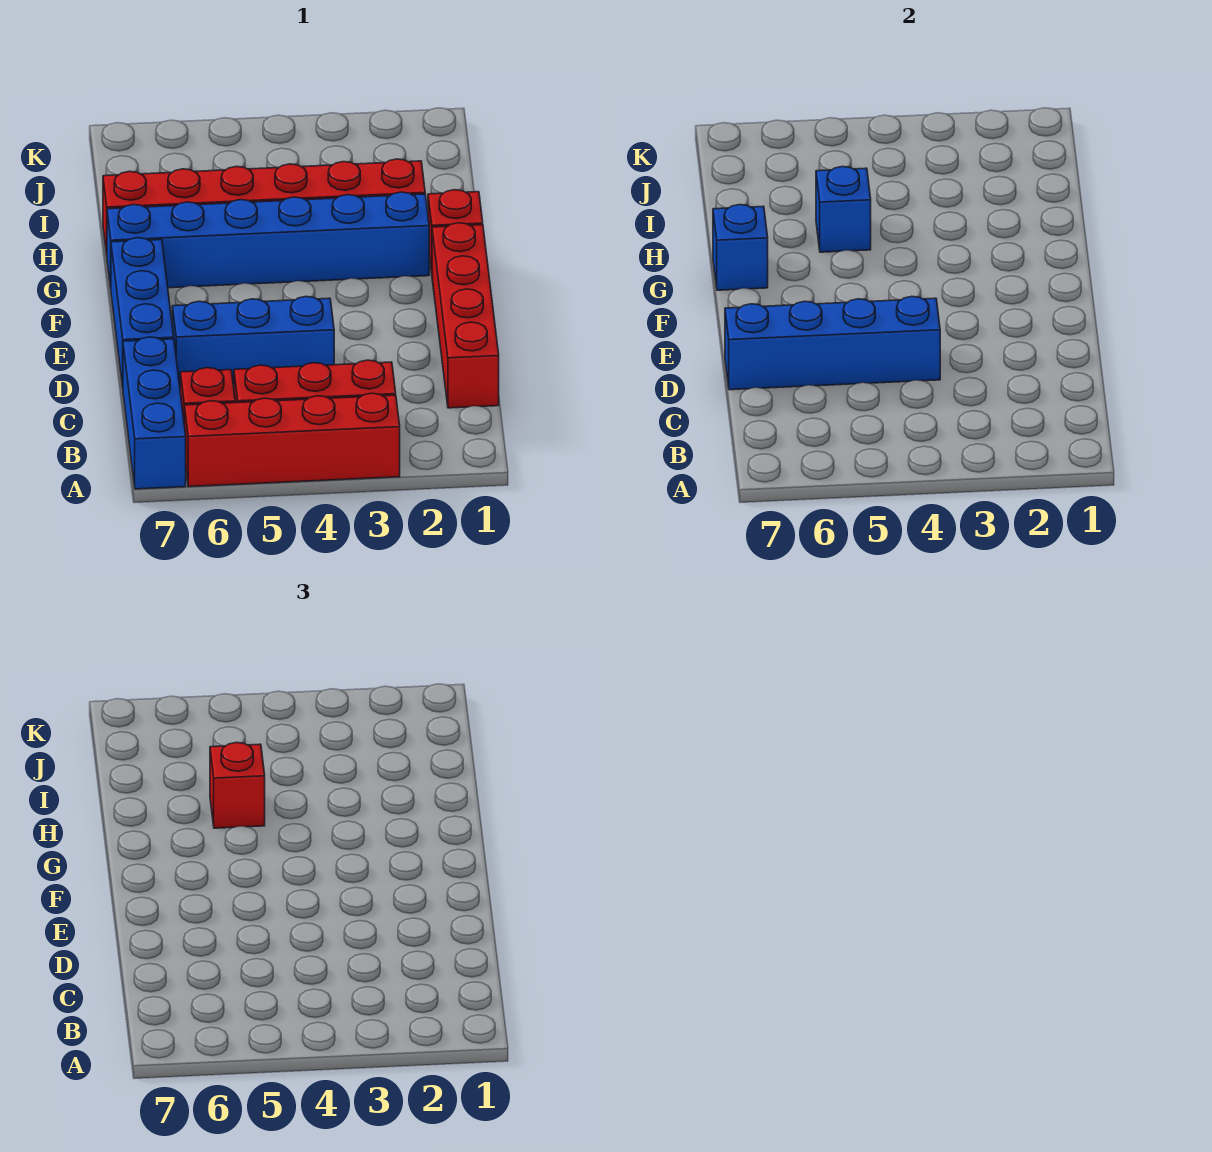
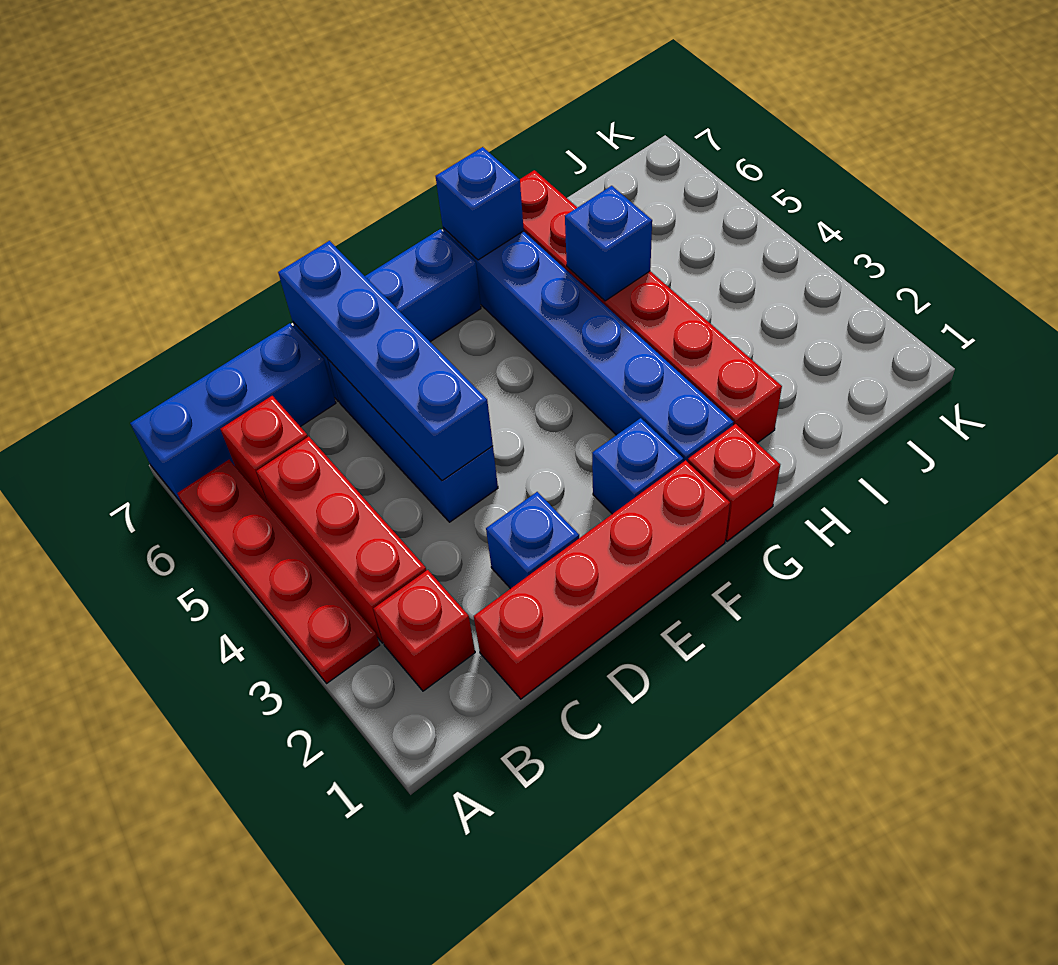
red 1x4 brick [184,393,400,487] -> red 1x4 plate [178,460,380,683]
none -> blue 1x1 brick [486,492,579,589]
none -> blue 1x1 brick [592,418,683,514]
red 1x1 brick [210,742,265,828] -> red 1x1 brick moved to [373,570,475,691]

